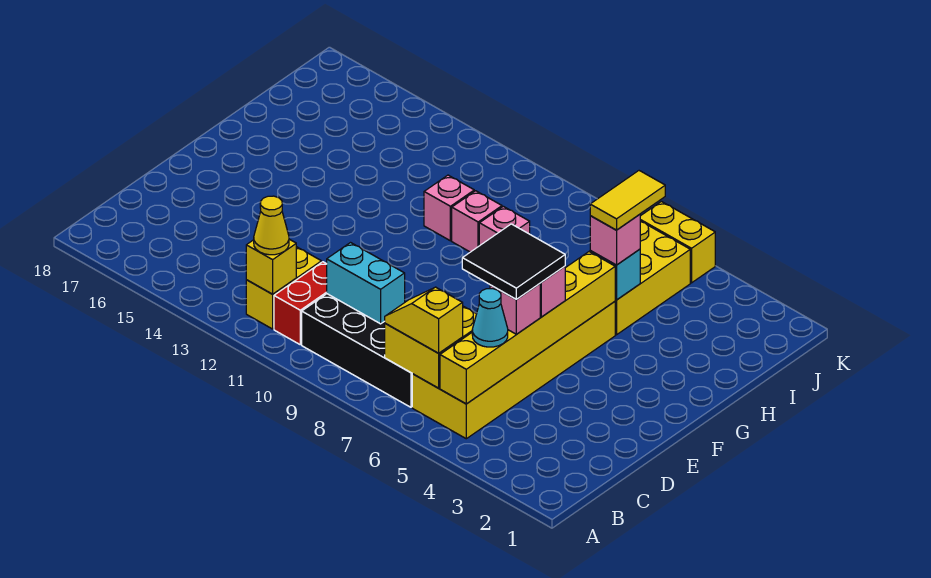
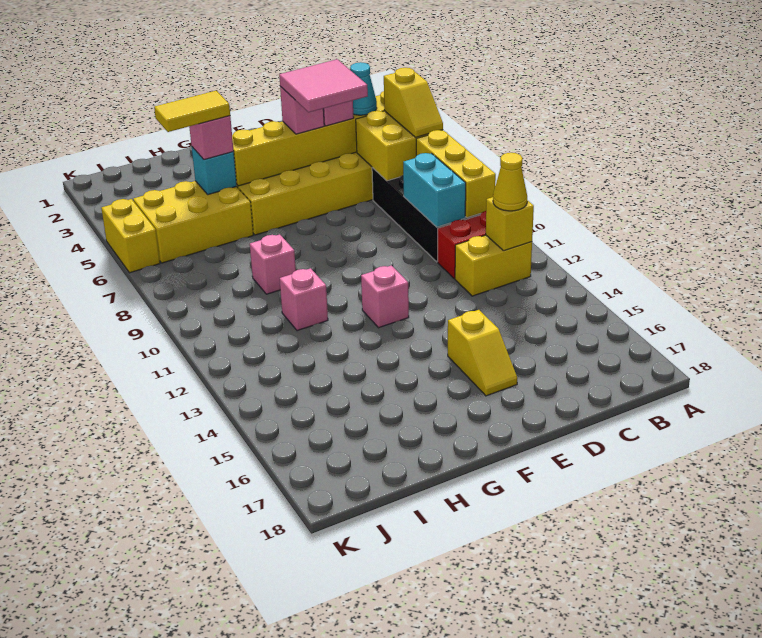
none -> yellow 1x3 brick [416,130,496,218]
black 2x2 tile [462,224,565,299] -> pink 2x2 tile [279,59,368,112]
none -> yellow 1x2 slope [448,310,517,396]
pink 1x1 brick [452,191,502,252] -> pink 1x1 brick moved to [361,266,409,328]

